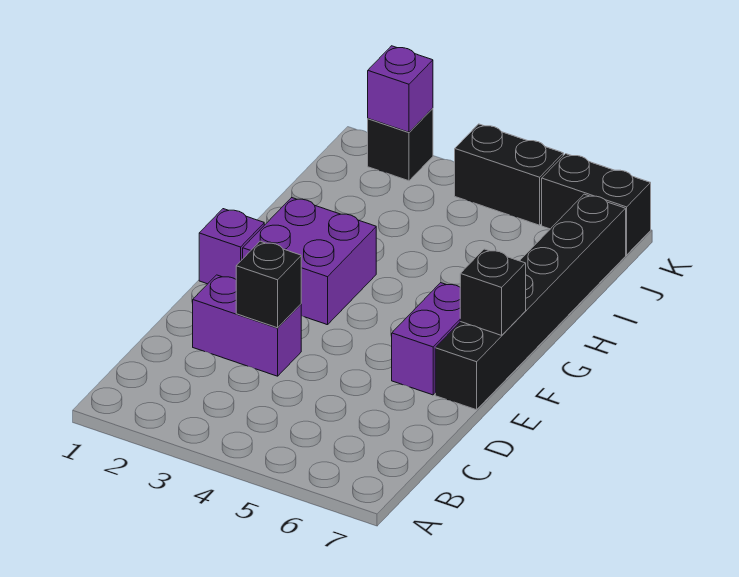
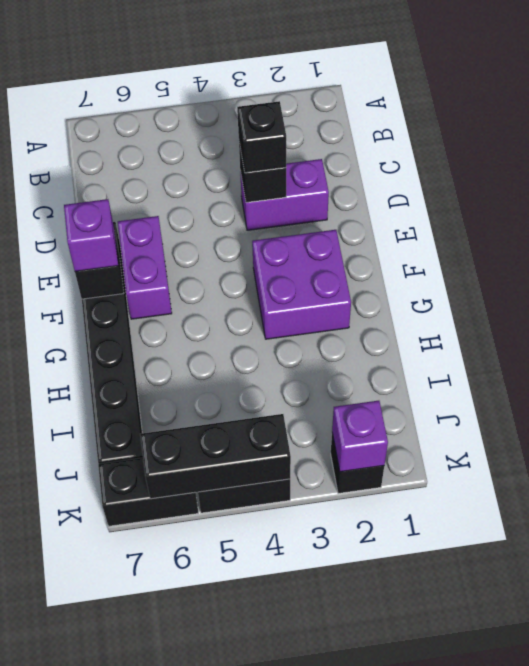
none -> black 1x1 brick [237,101,286,173]
purple 1x1 brick [199,209,264,284] -> purple 1x1 brick moved to [64,199,118,272]
none -> black 1x3 brick [140,414,291,499]

